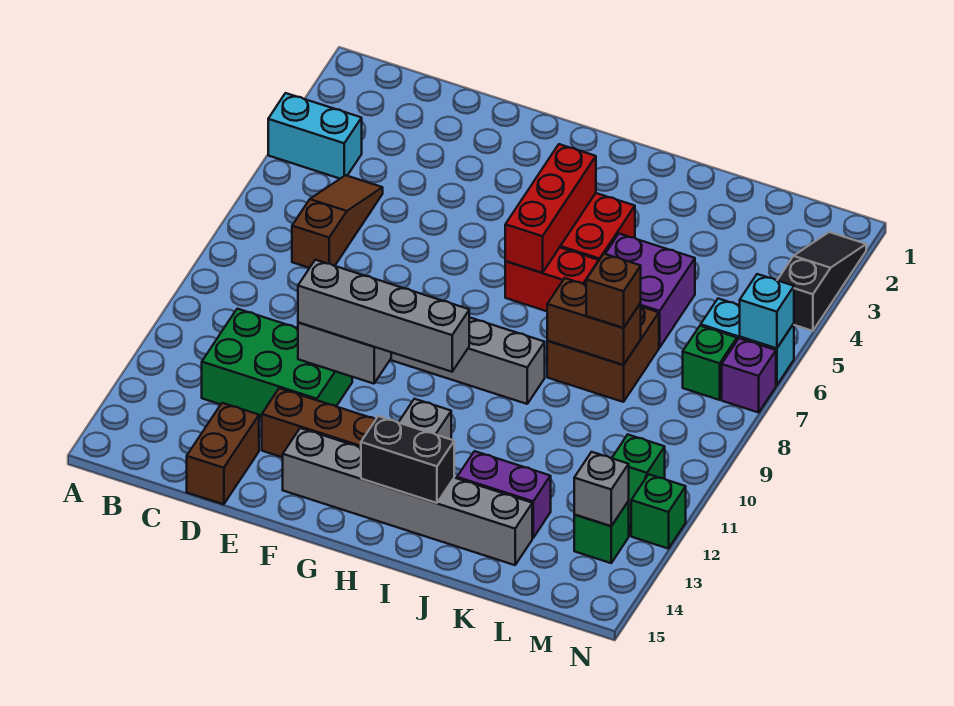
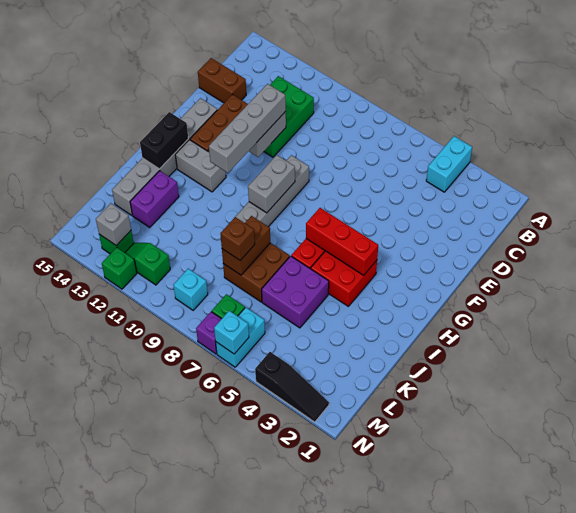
brown 1x3 slope [292,175,383,268] -> none
none -> grey 1x2 brick [248,155,295,213]
none -> cyan 1x1 brick [173,269,208,310]

